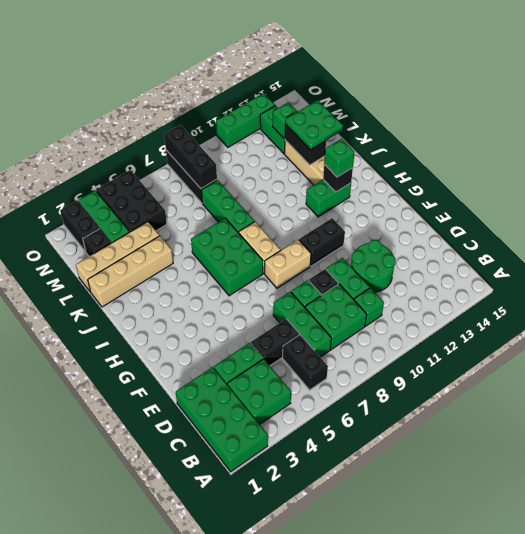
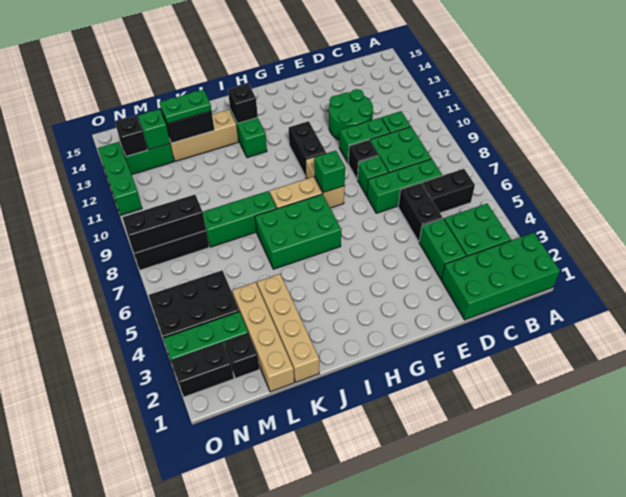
green 1x1 brick [324,139,355,177] -> green 1x1 brick moved to [314,151,345,193]
green 2x2 plate [285,100,343,150] -> green 1x2 plate [159,90,212,124]
none -> black 1x1 brick [115,116,147,157]

